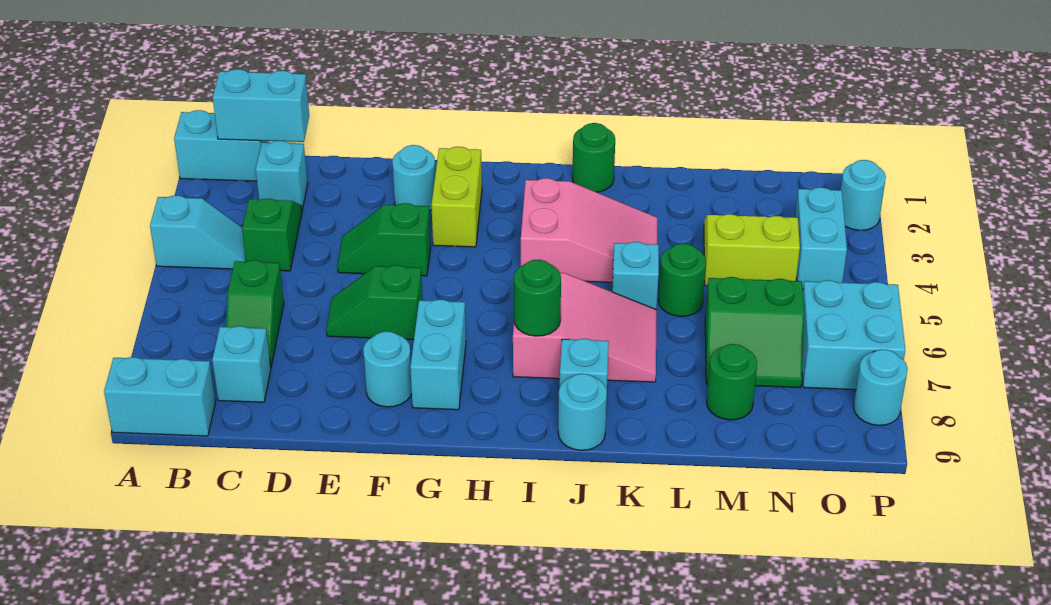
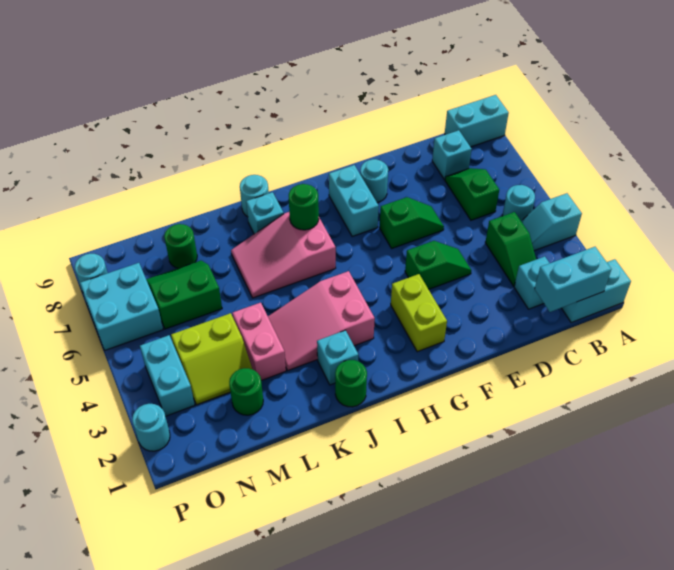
cyan 1x1 round brick [392,145,435,211] -> cyan 1x1 round brick moved to [502,185,535,221]
cyan 1x1 brick [612,242,659,309] -> cyan 1x1 brick moved to [317,330,358,385]
none -> pink 1x2 brick [232,303,286,381]
green 1x1 round brick [659,244,706,316] -> green 1x1 round brick moved to [229,368,263,415]

